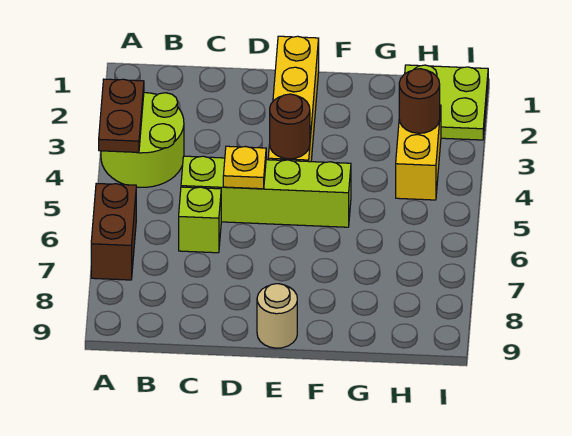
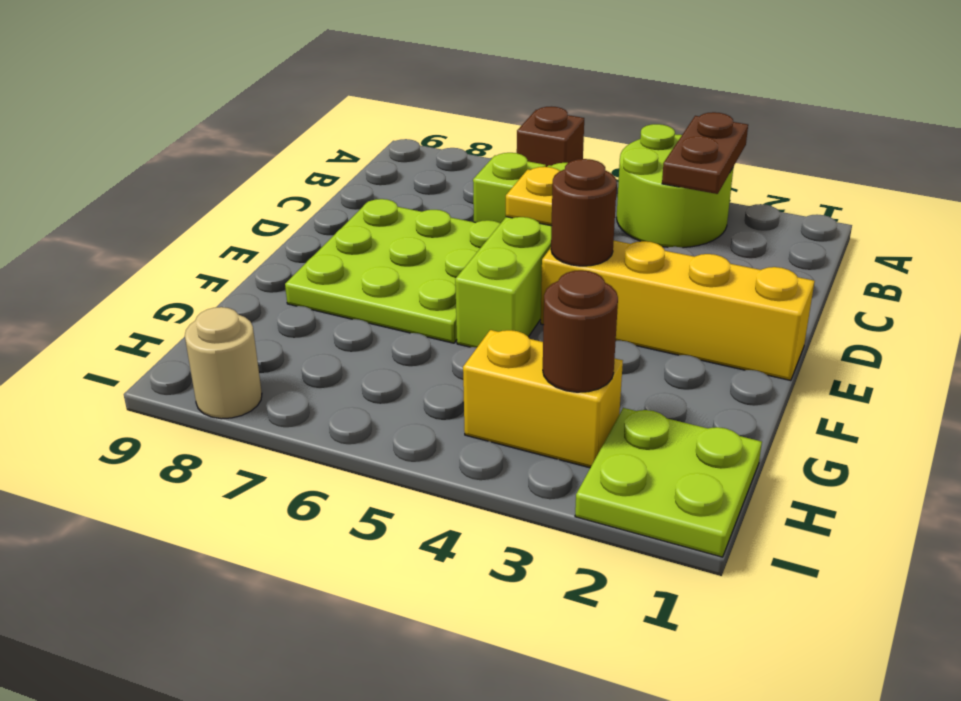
brown 1x2 plate [99,79,144,152] -> brown 1x2 plate turned to [662,112,748,194]
brown 1x2 brick [91,183,136,280] -> brown 1x1 brick [517,106,584,167]
none -> lime 3x3 plate [285,199,501,343]
tan 1x1 round brick [257,284,297,348] -> tan 1x1 round brick moved to [185,307,262,419]

